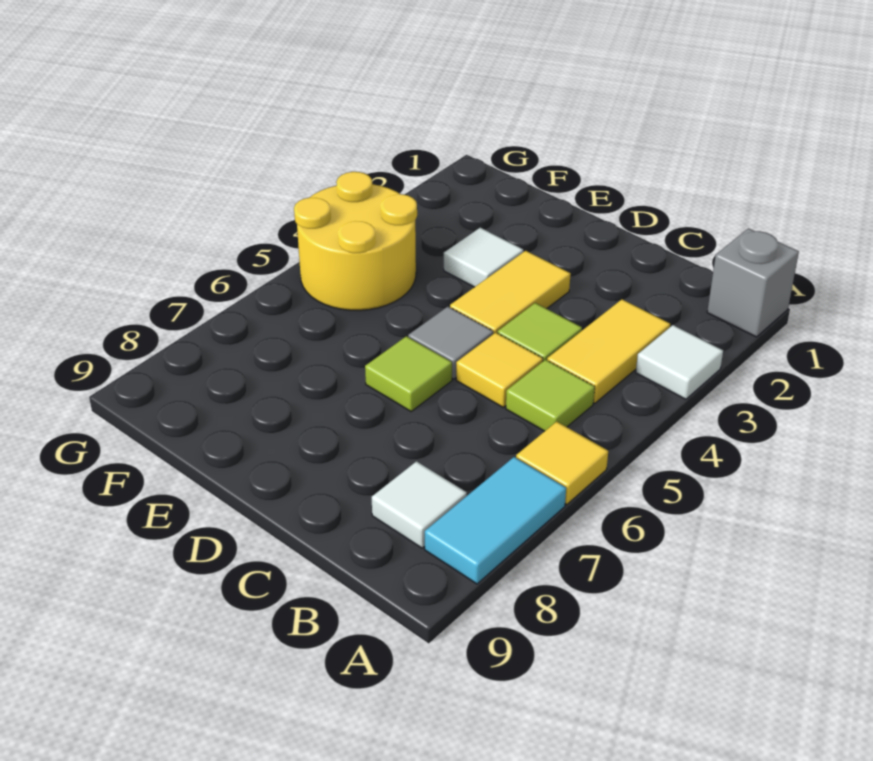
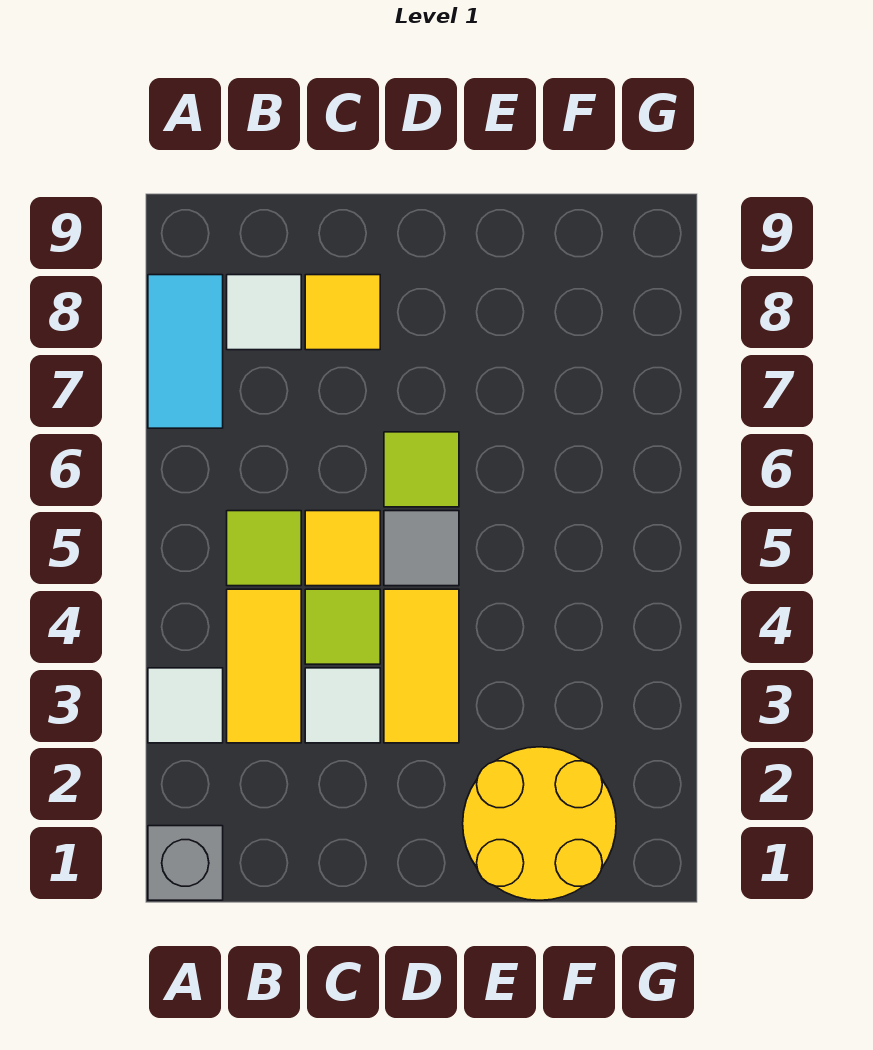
yellow 1x1 tile [516,422,608,505] -> yellow 1x1 tile moved to [305,275,380,350]
white 1x1 tile [444,228,523,287] -> white 1x1 tile moved to [305,668,380,743]
yellow 2x2 round brick [294,172,417,310] -> yellow 2x2 round brick moved to [463,747,616,900]

